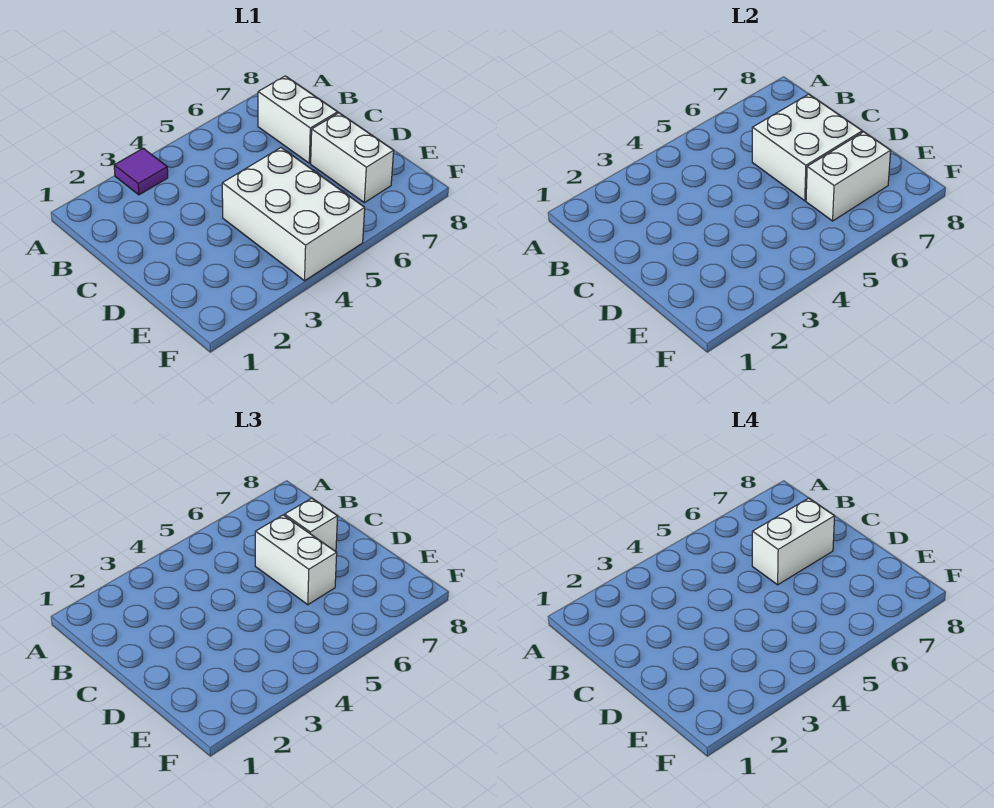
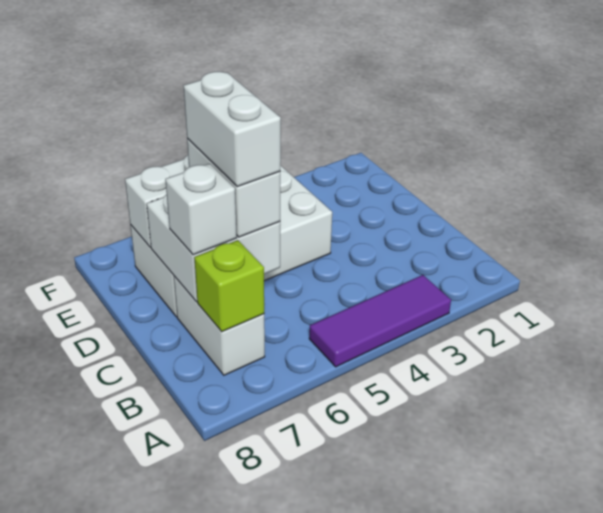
purple 1x1 tile [114,148,168,195] -> purple 1x3 tile [309,275,451,367]
none -> lime 1x1 brick [194,240,264,332]
white 1x2 brick [752,498,835,585] -> white 1x2 brick turned to [184,72,281,187]

